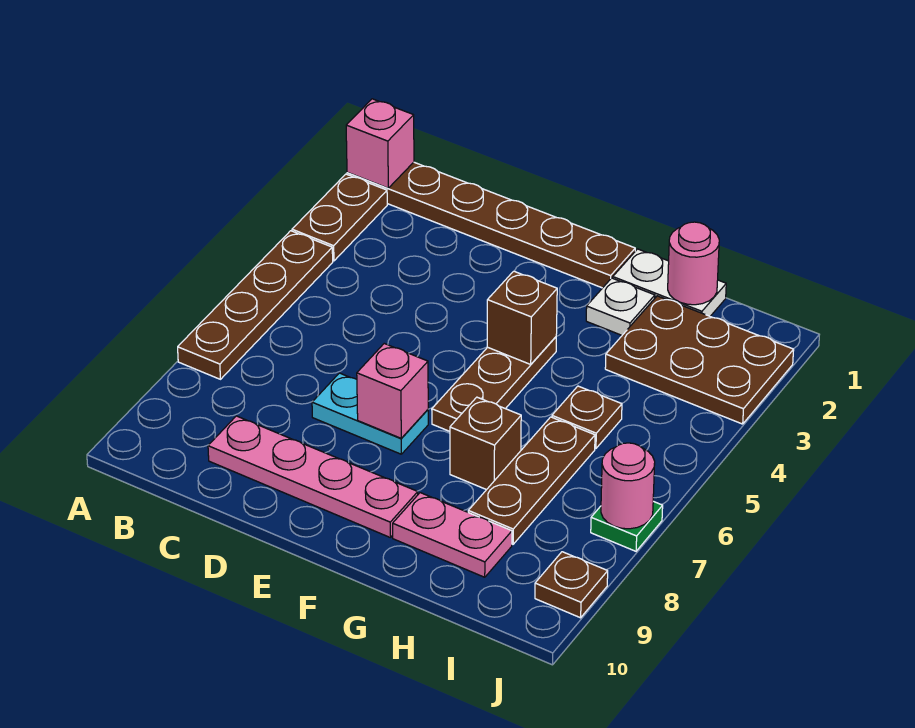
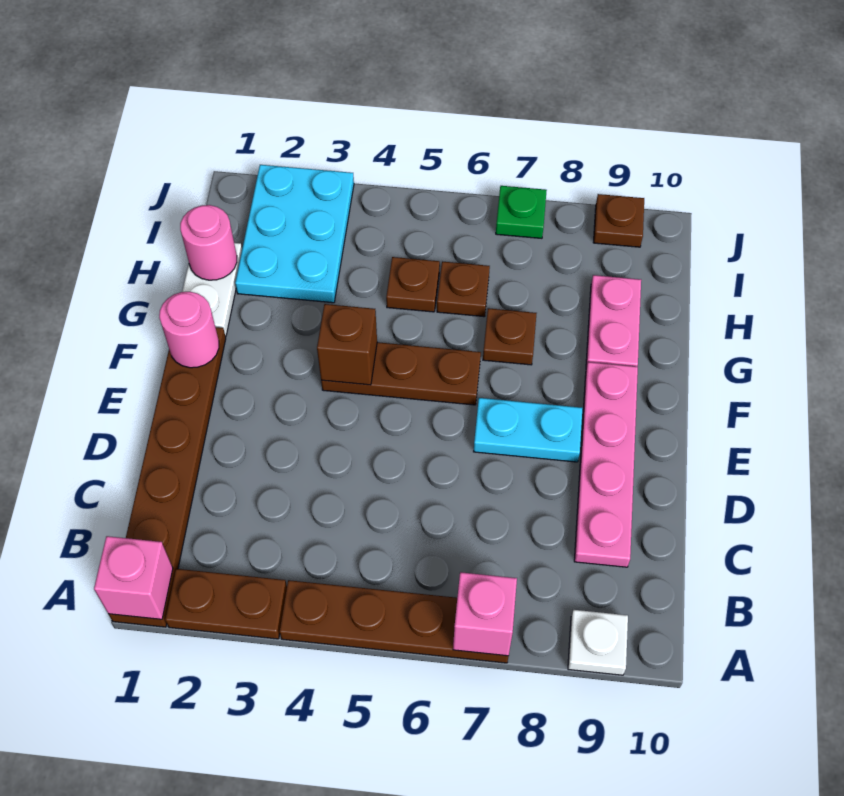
cyan 1x2 plate [312,373,428,454] -> cyan 1x2 plate turned to [474,398,582,462]
pink 1x1 brick [357,344,428,438] -> pink 1x1 brick moved to [453,572,517,656]
white 1x1 plate [586,278,655,335] -> white 1x1 plate moved to [568,610,628,675]
brown 1x1 brick [450,397,521,490] -> brown 1x1 plate [483,308,537,365]
brown 2x3 plate [605,296,794,424] -> cyan 2x3 plate [235,165,354,303]
brown 1x3 plate [468,417,595,544] -> brown 1x1 plate [437,262,490,317]
pink 1x1 round brick [601,443,655,529] -> pink 1x1 round brick moved to [159,292,219,368]

